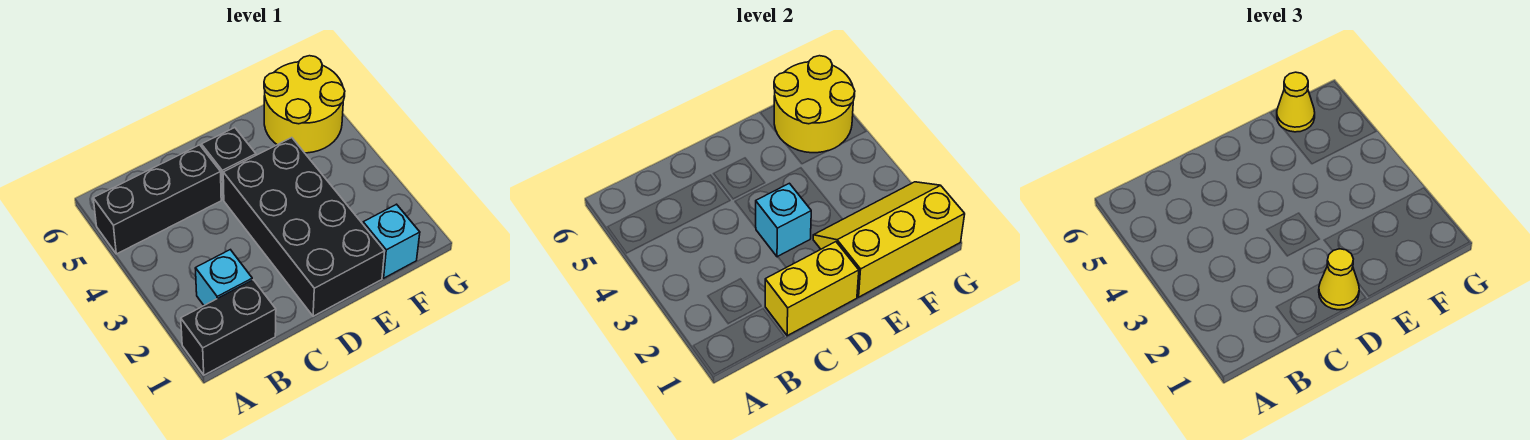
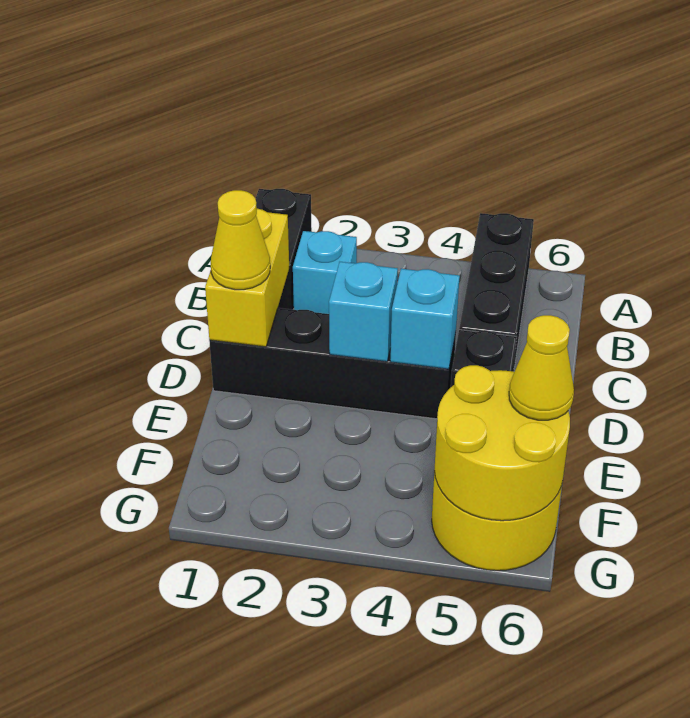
black 2x4 brick [223,138,385,316] -> black 1x4 brick [209,308,456,419]
yellow 2x3 slope [813,182,965,297] -> none
cyan 1x1 brick [363,204,420,278] -> cyan 1x1 brick moved to [390,269,460,369]

